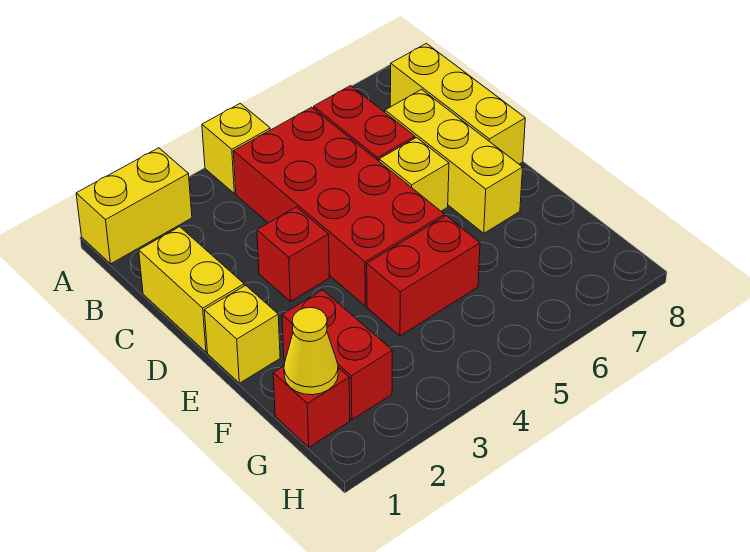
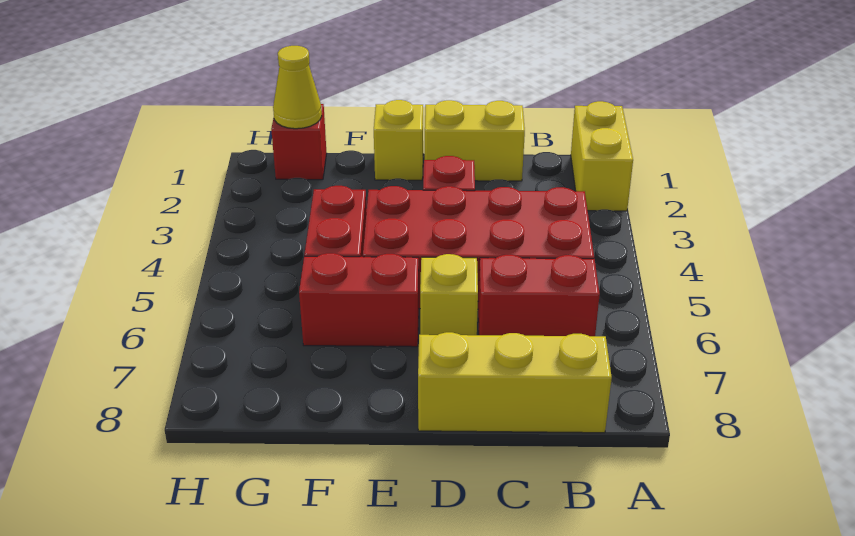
yellow 1x1 brick [202,103,270,194] -> none
yellow 1x3 brick [385,90,523,233] -> none
red 1x2 brick [282,290,392,420] -> red 1x2 brick moved to [299,253,419,347]

